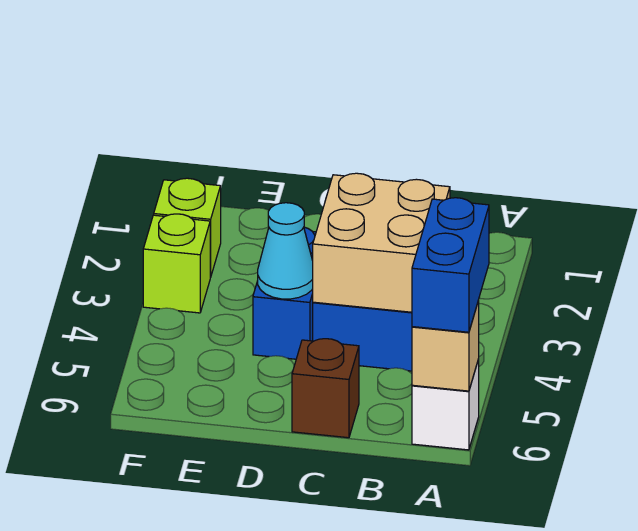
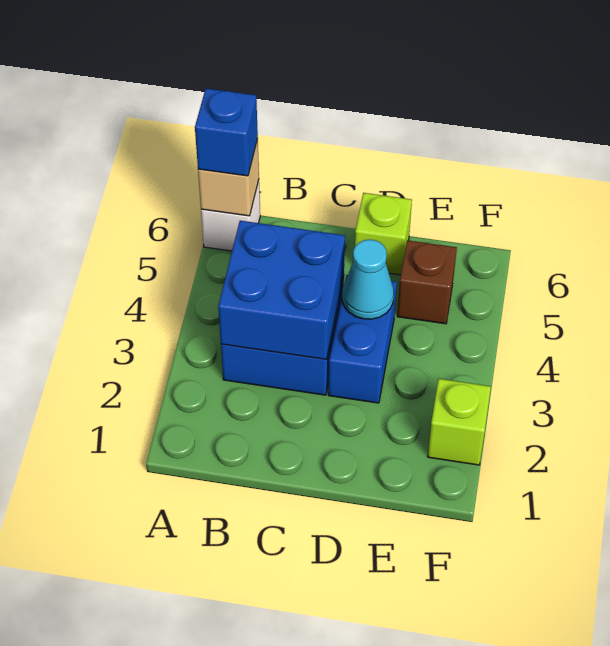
blue 1x2 brick [412,198,489,332] -> blue 1x1 brick [195,89,258,176]
tan 2x2 brick [313,173,450,312] -> blue 2x2 brick [218,221,345,360]
brown 1x1 brick [292,339,359,438] -> brown 1x1 brick moved to [397,240,457,324]
lime 1x1 brick [143,214,210,313] -> lime 1x1 brick moved to [355,193,412,275]

